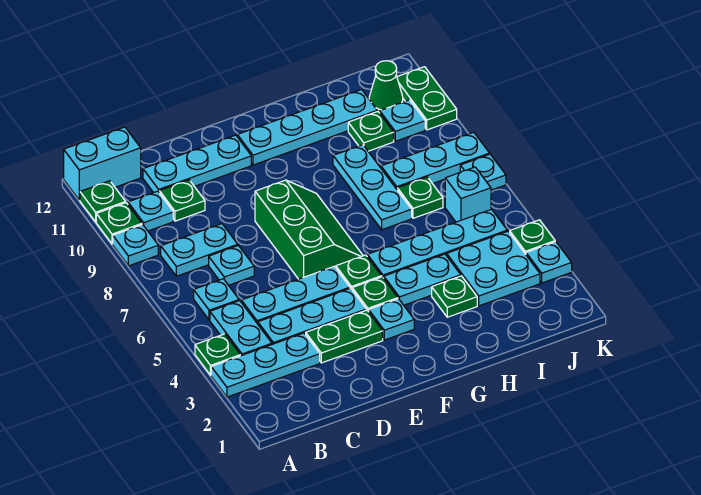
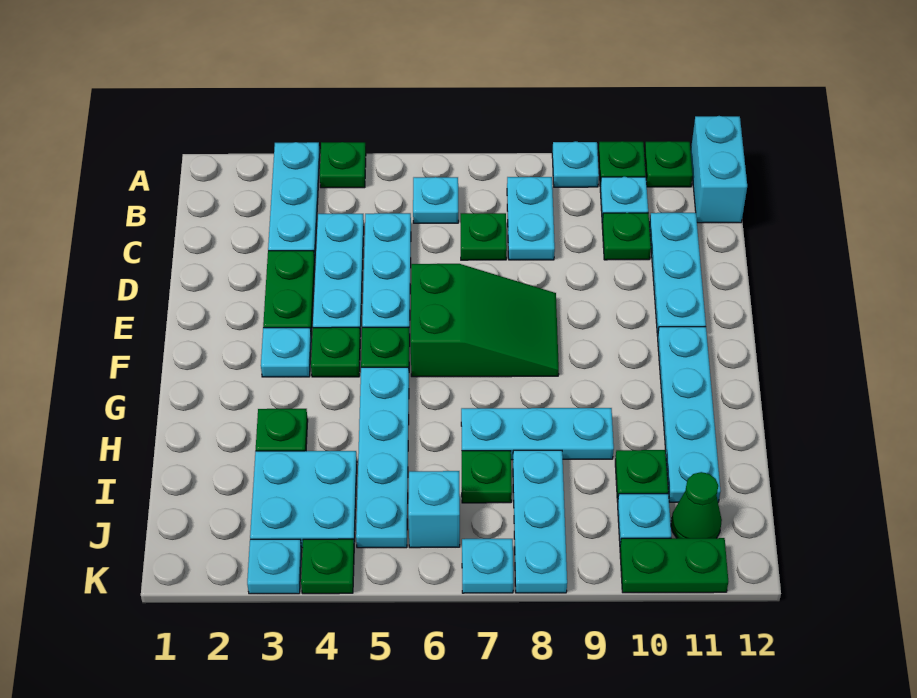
cyan 1x2 plate [210,301,272,356] -> none
cyan 1x1 plate [209,246,254,285] -> green 1x1 plate [461,213,507,260]
green 2x3 slope [255,180,363,279] -> green 2x3 slope turned to [410,264,559,377]
cyan 1x2 plate [384,254,461,305] -> none

